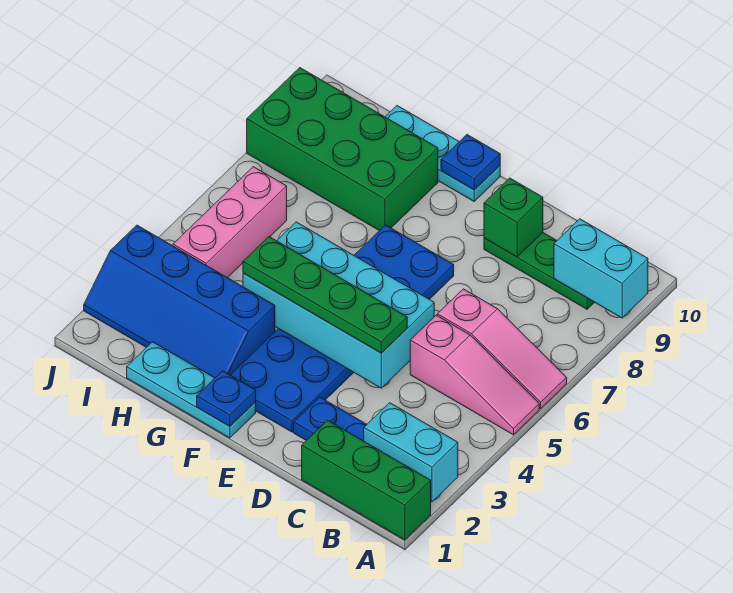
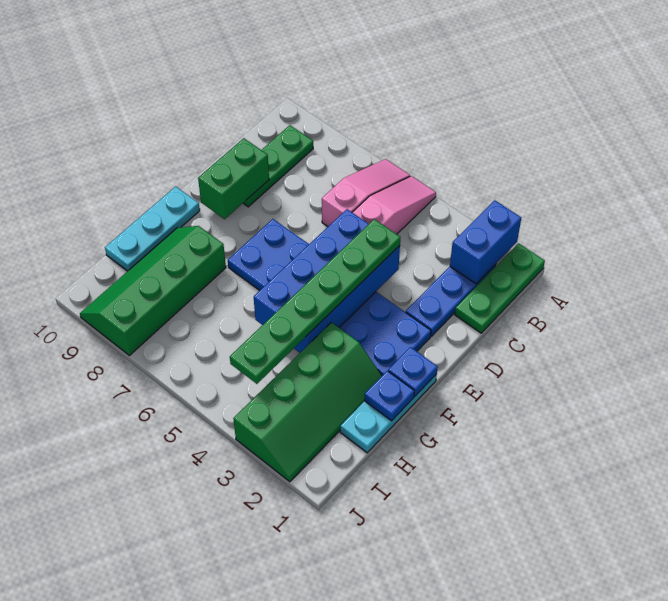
green 1x3 brick [302,420,431,540] -> green 1x3 plate [455,243,545,333]
cyan 1x2 brick [364,403,458,502] -> blue 1x2 brick [450,200,521,284]
cyan 1x2 brick [554,219,648,318] -> none
cyan 2x4 brick [243,222,434,388] -> blue 2x4 brick [254,209,400,353]
green 1x4 plate [243,237,407,353] -> green 1x6 plate [230,219,401,384]
green 1x1 brick [484,178,543,257] -> green 1x2 brick [198,138,269,219]
blue 1x1 plate [441,135,500,190] -> blue 1x1 plate moved to [364,371,414,421]
blue 2x4 slope [84,225,275,378] -> green 2x4 slope [233,322,382,482]
green 2x4 brick [247,68,438,231] -> green 2x4 slope [80,226,226,355]
pink 1x3 brick [173,167,287,278] -> none

